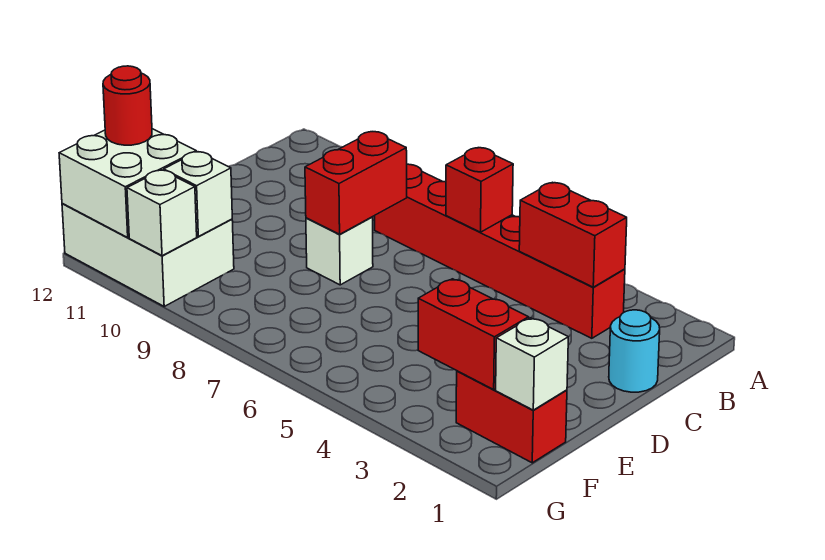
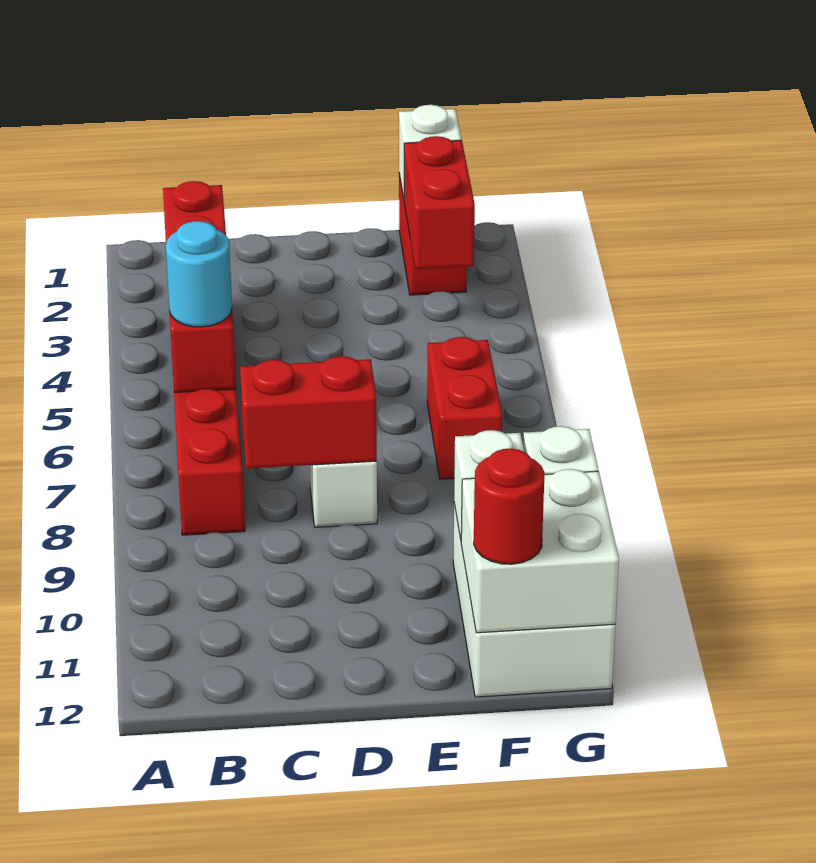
cyan 1x1 round brick [609,310,660,392] -> cyan 1x1 round brick moved to [166,221,232,327]
none -> red 1x2 brick [427,337,502,479]

